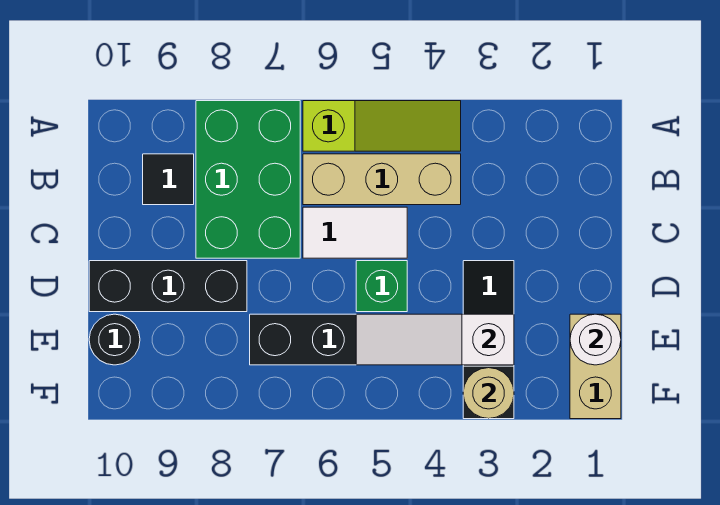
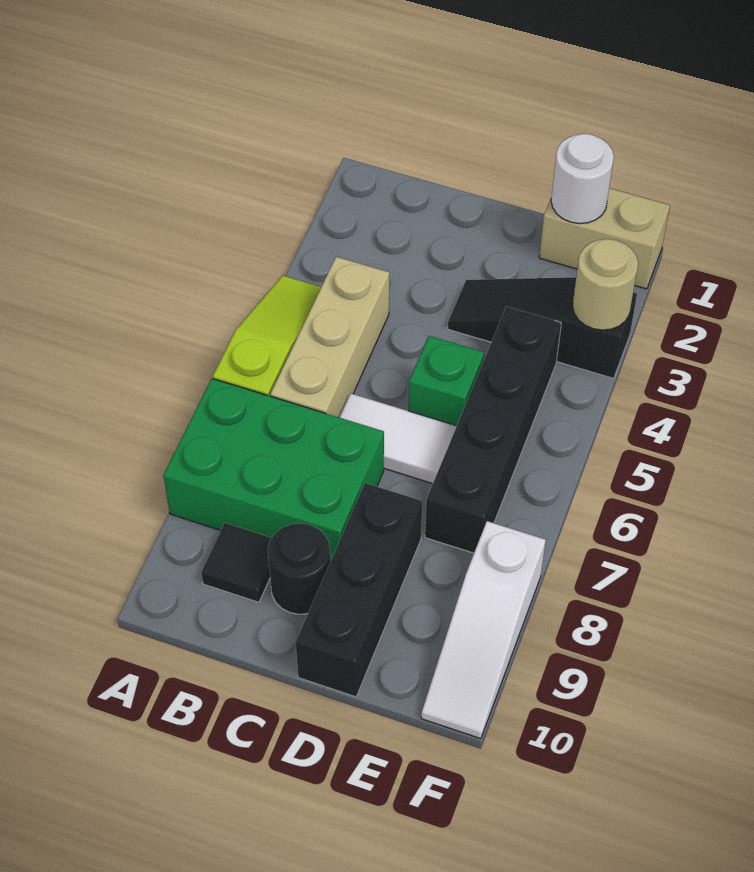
white 1x2 tile [303,207,407,258] -> white 1x2 tile turned to [339,393,457,484]
white 1x3 slope [356,314,514,365] -> white 1x3 slope moved to [421,521,546,739]
black 1x1 round brick [89,314,140,365] -> black 1x1 round brick moved to [268,523,330,614]

